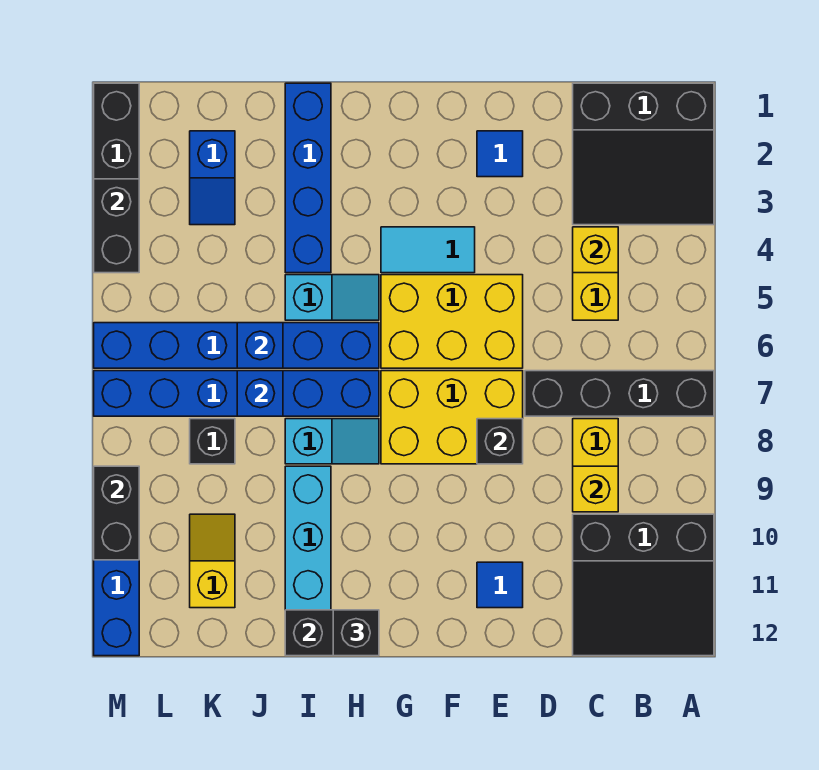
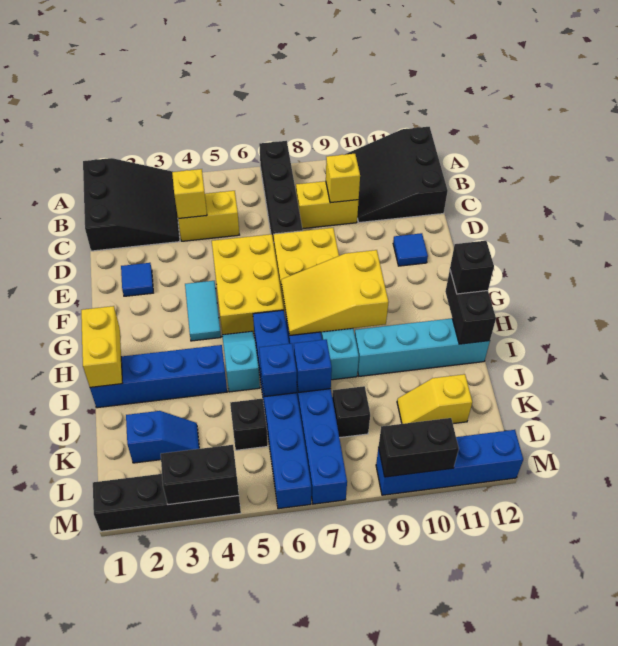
black 3x3 slope [573,514,714,656] -> black 3x3 slope turned to [345,127,448,223]
black 1x1 brick [477,419,523,464] -> black 1x1 brick moved to [230,399,268,450]
none -> yellow 2x3 slope [281,250,389,336]
none -> yellow 1x2 brick [81,306,122,387]

